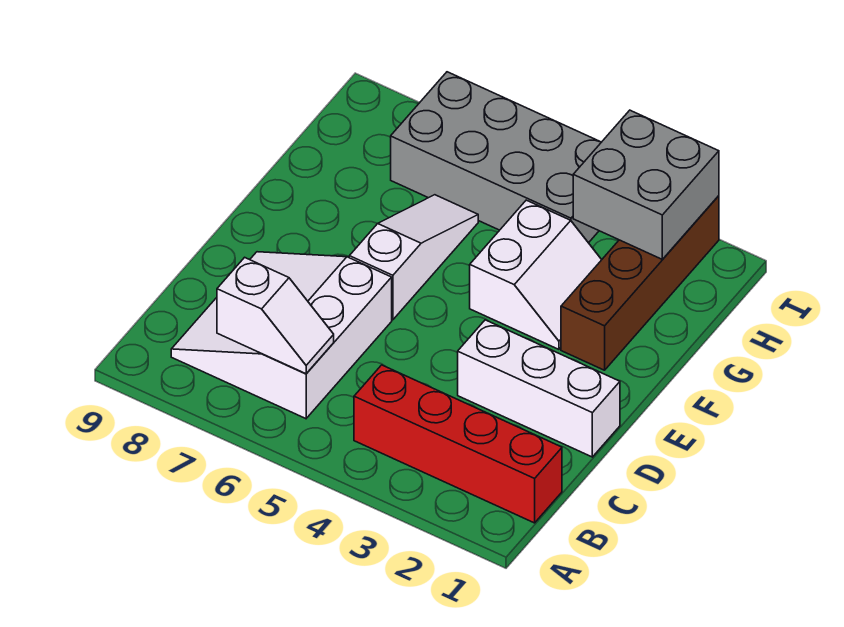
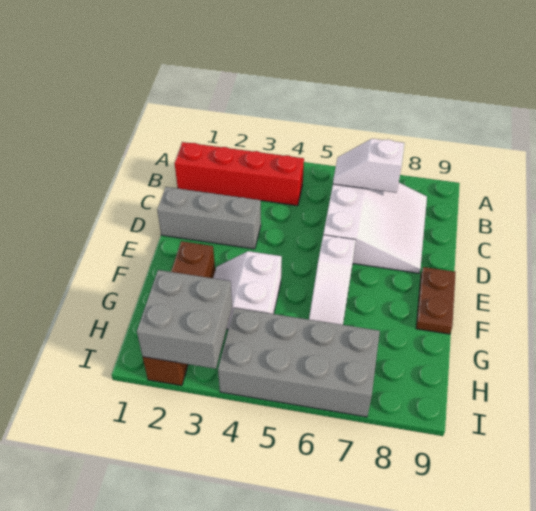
white 1x3 brick [458,320,620,457] -> grey 1x3 brick [157,187,261,249]
none -> brown 1x2 plate [416,267,456,334]

